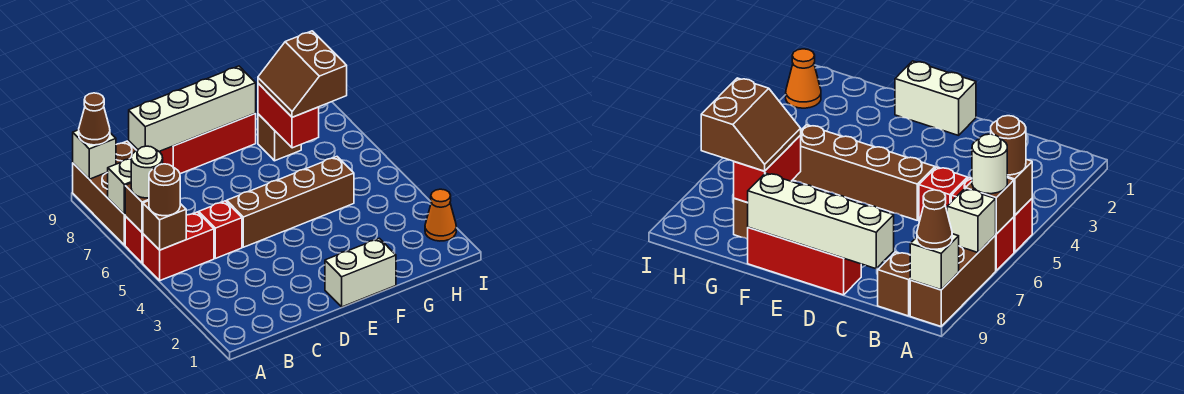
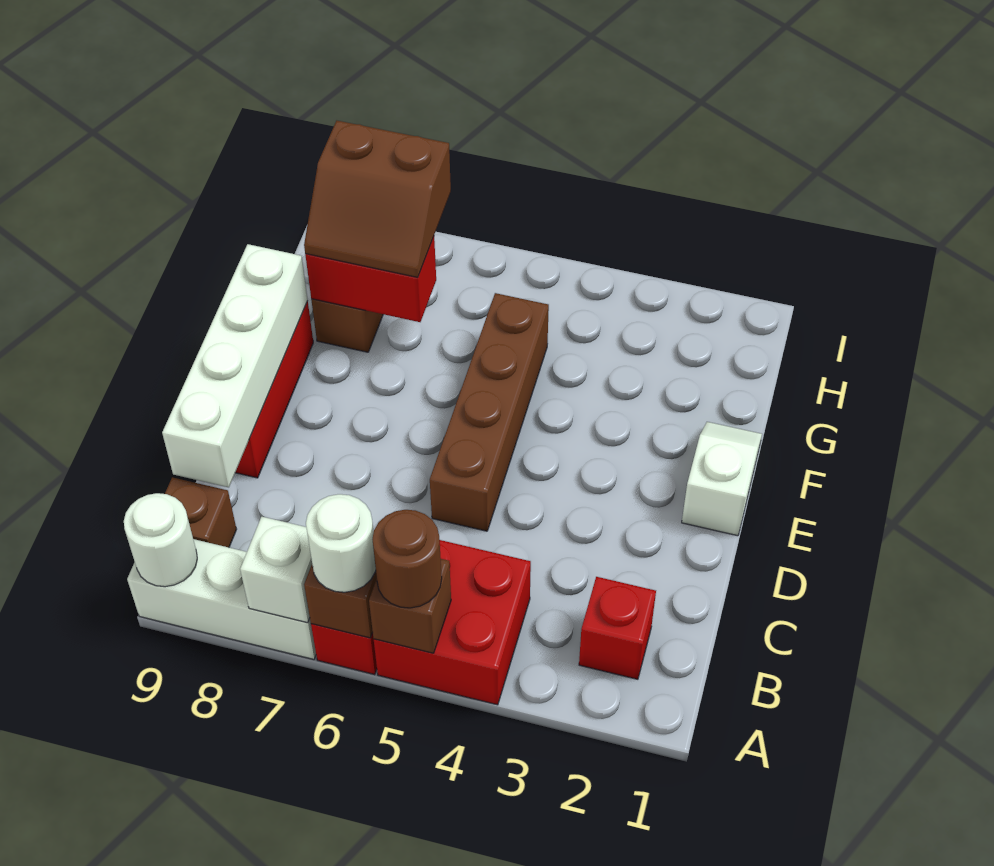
red 1x2 brick [143,212,214,280] -> red 2x2 brick [374,540,531,705]
brown 1x3 brick [73,163,125,245] -> white 1x3 brick [127,539,316,659]
white 1x1 brick [73,130,116,179] -> white 1x1 round brick [124,493,197,587]
brown 1x1 cone [79,93,110,145] -> none
red 1x1 brick [199,201,242,258] -> red 1x1 brick moved to [579,577,656,679]
white 1x2 brick [325,238,396,307] -> white 1x2 slope [682,422,762,536]
orange 1x1 cone [425,189,456,241] -> none

